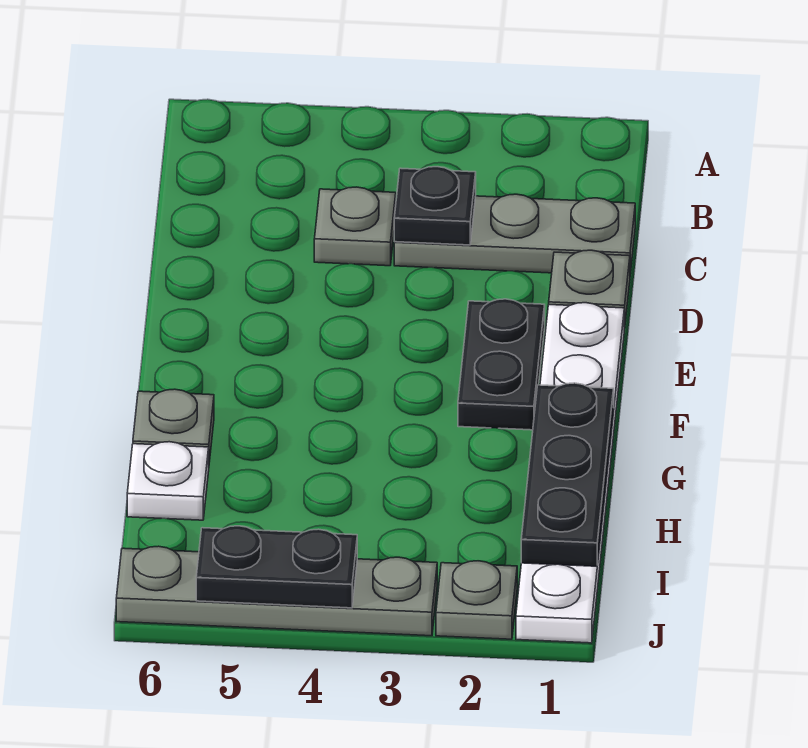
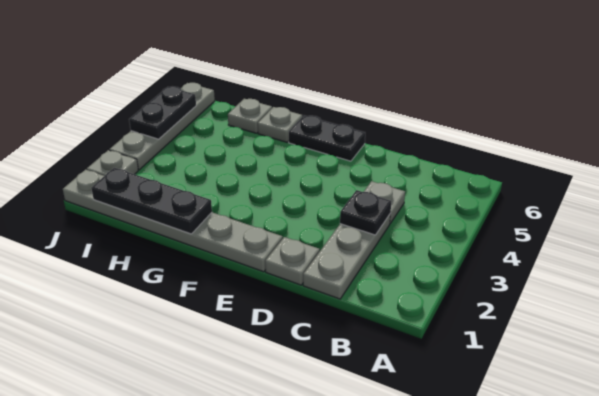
white 1x6 plate [516,303,624,643] -> grey 1x6 plate [63,170,283,272]
black 1x2 plate [458,299,545,430] -> black 1x2 plate moved to [289,115,365,161]
white 1x1 plate [127,442,209,520] -> grey 1x1 plate [228,99,272,133]

